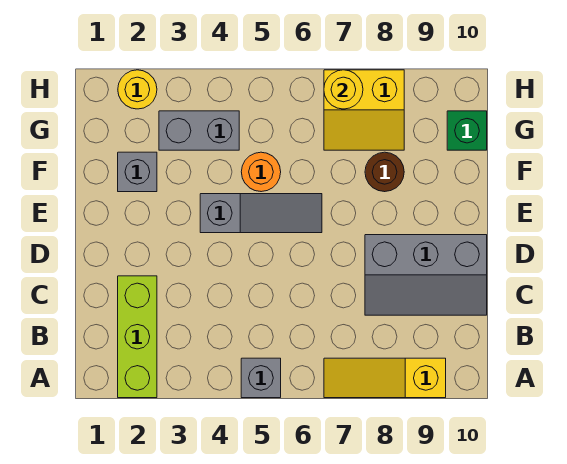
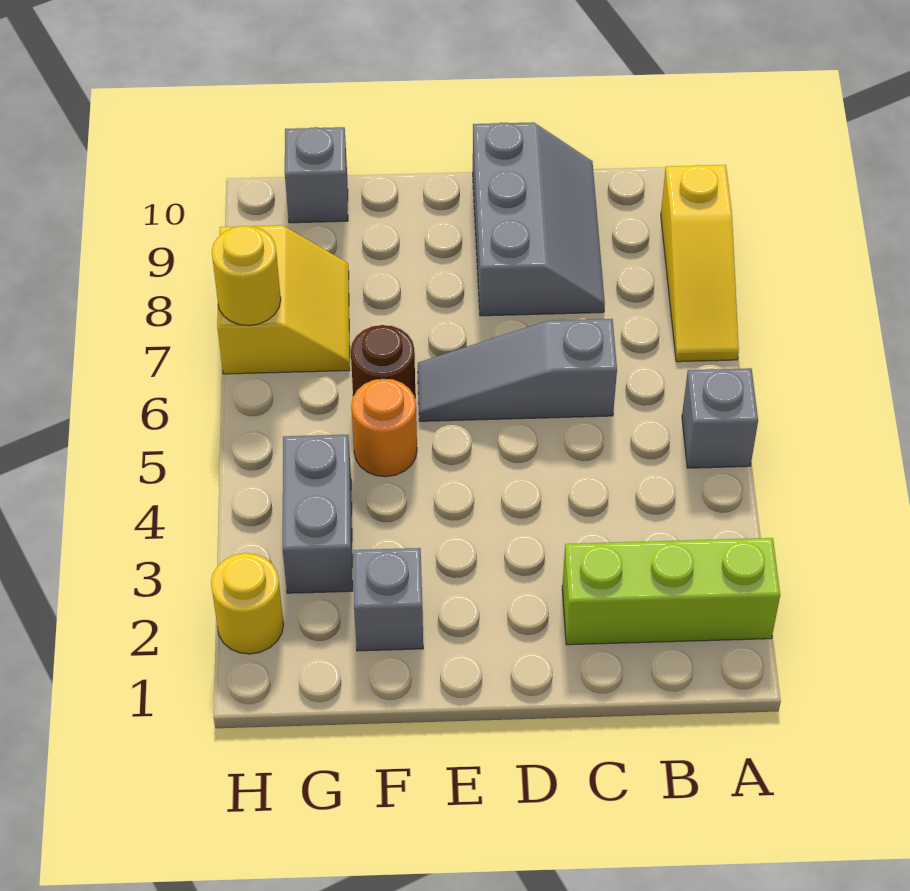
grey 1x3 slope [200,194,322,233] -> grey 1x3 slope turned to [418,319,617,421]
brown 1x1 round brick [365,152,404,192] -> brown 1x1 round brick moved to [351,325,415,397]
green 1x1 brick [447,111,487,150] -> grey 1x1 brick [285,127,348,223]

